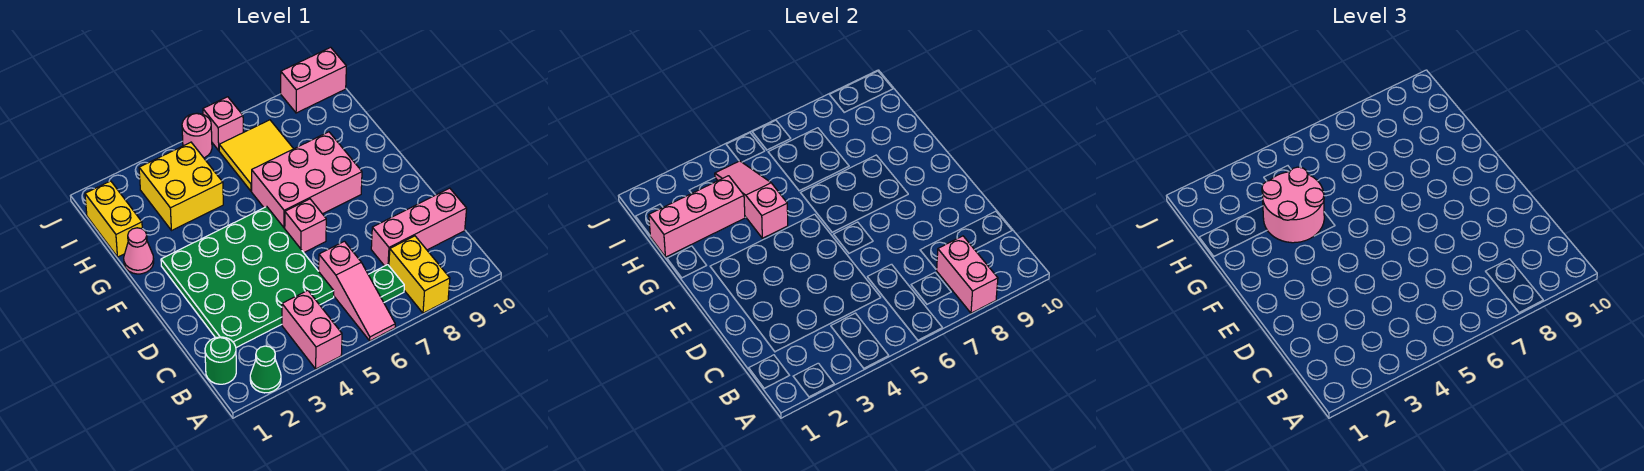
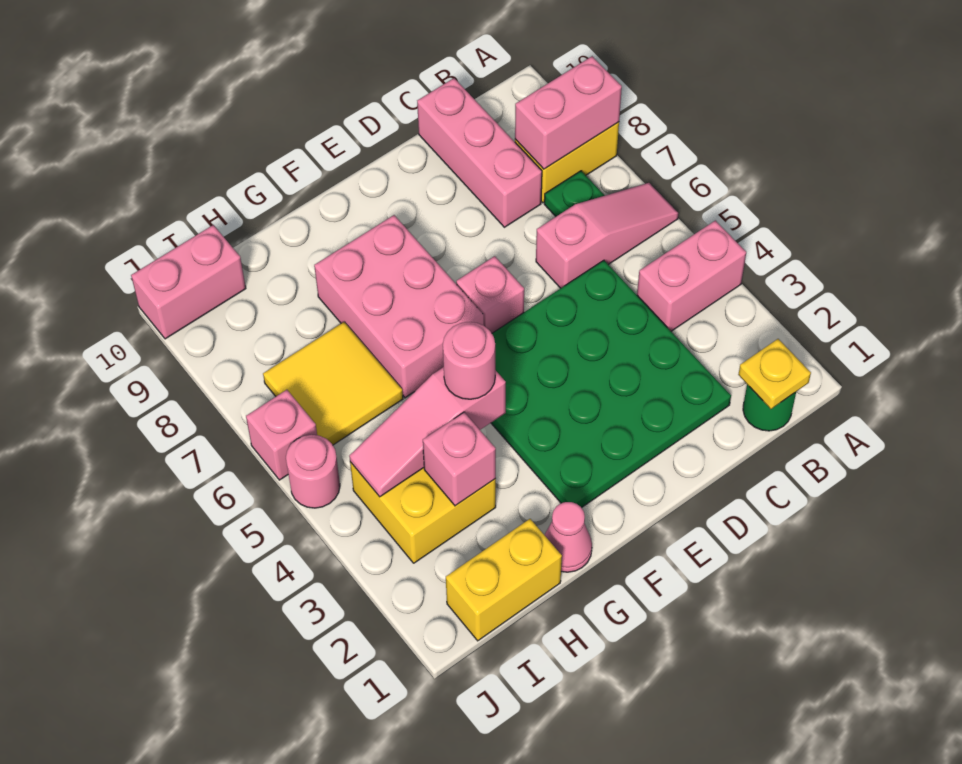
green 1x1 cone [250,346,281,393] -> none
none -> yellow 1x1 plate [738,339,811,409]
pink 2x2 round brick [1262,167,1324,243] -> pink 1x1 round brick [443,322,495,399]
pink 1x3 brick [649,176,745,257] -> pink 1x1 brick [423,412,496,506]
pink 1x2 brick [281,47,346,113] -> pink 1x2 brick turned to [131,225,246,339]

